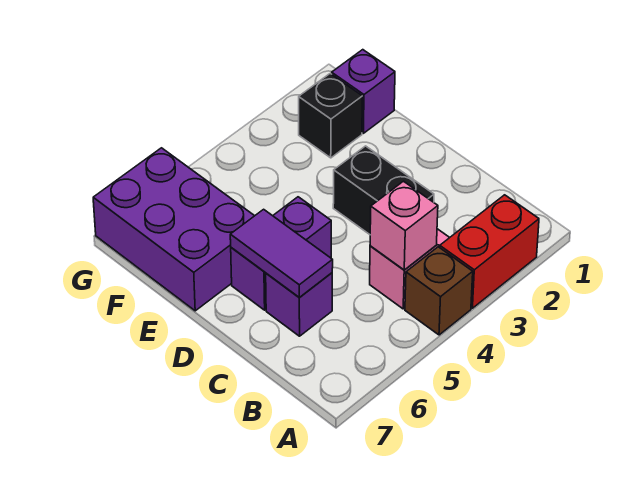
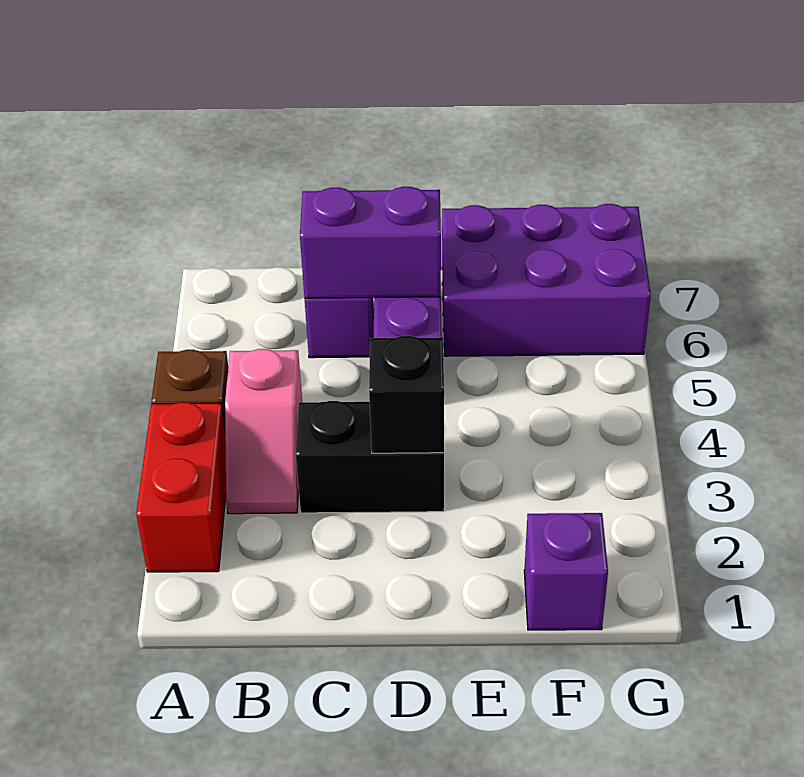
pink 1x1 brick [370,181,438,270] -> none
purple 1x2 tile [230,209,333,298] -> purple 1x2 brick [300,187,441,298]
black 1x1 brick [299,74,362,158] -> black 1x1 brick moved to [369,336,444,453]

